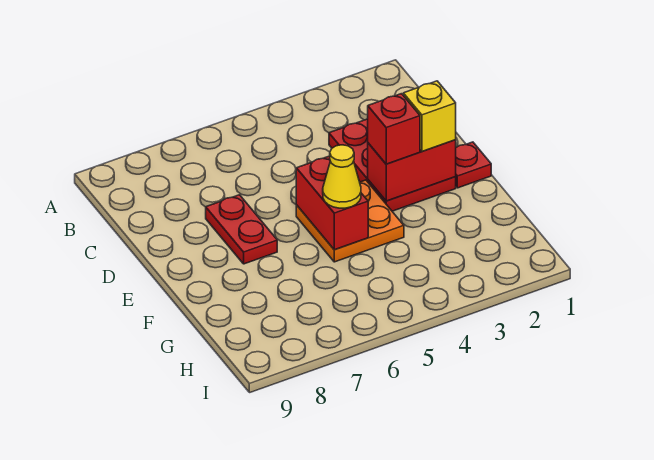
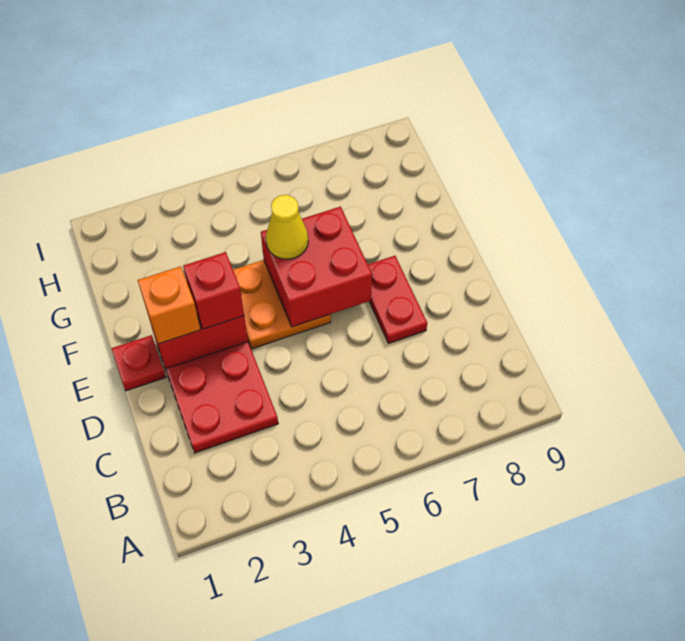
yellow 1x1 brick [403,81,456,151] -> orange 1x1 brick [138,266,200,344]
red 1x2 brick [296,156,368,250] -> red 2x2 brick [261,207,372,327]

